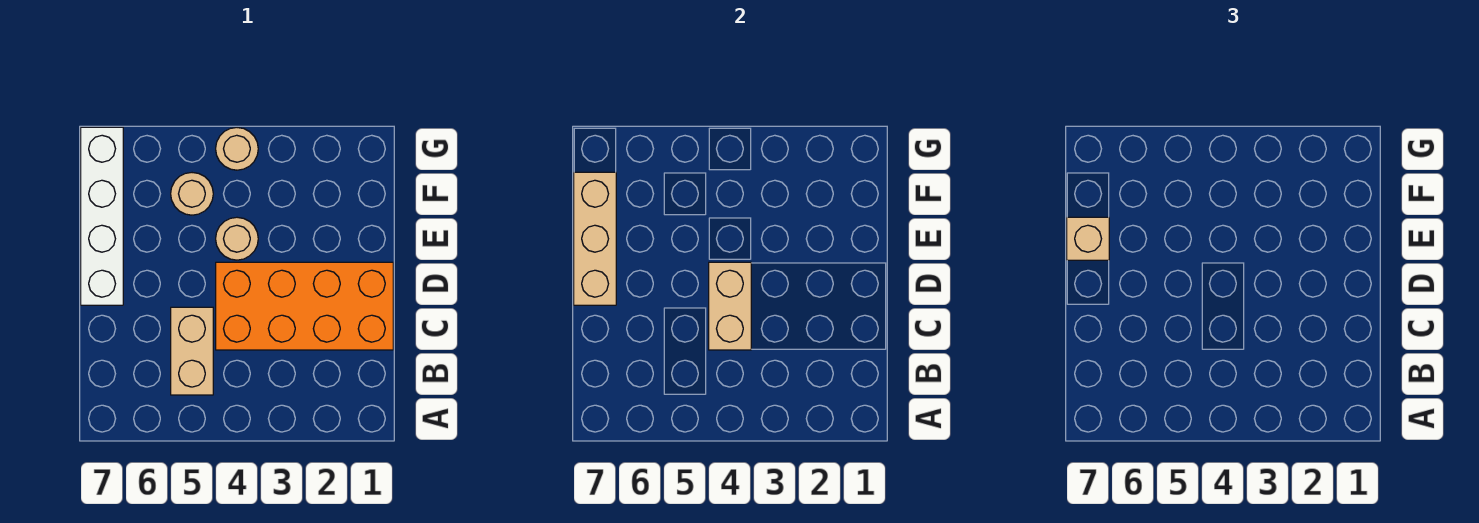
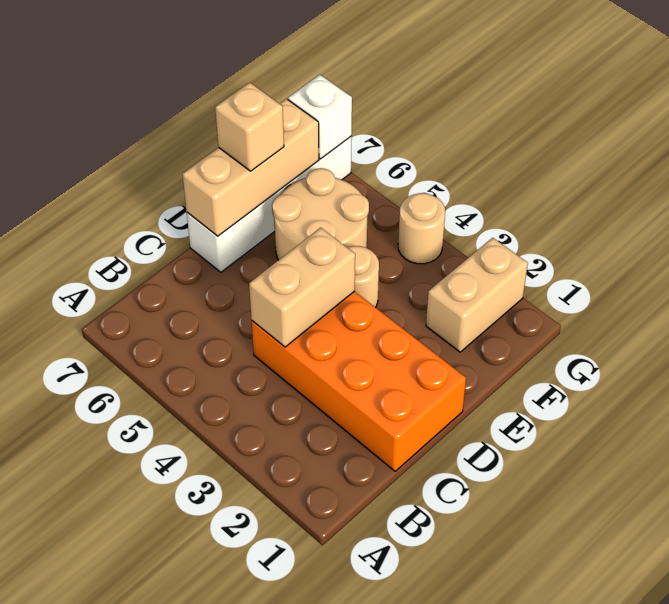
tan 1x2 brick [171,307,213,395] -> tan 1x2 brick moved to [426,238,528,352]
tan 1x1 round brick [171,173,213,215] -> tan 2x2 round brick [272,168,369,260]
none -> white 1x1 brick [288,75,352,159]

